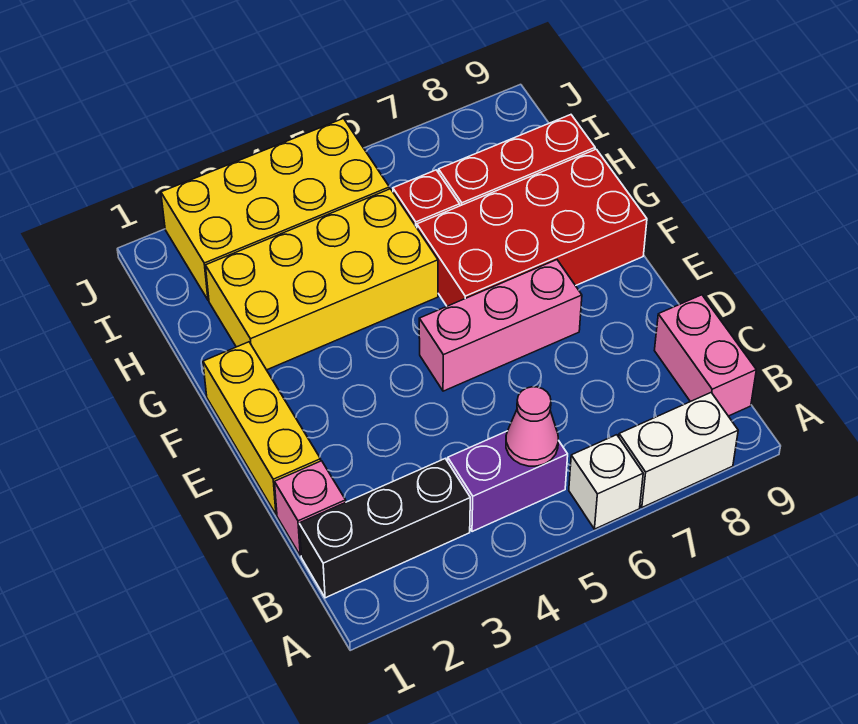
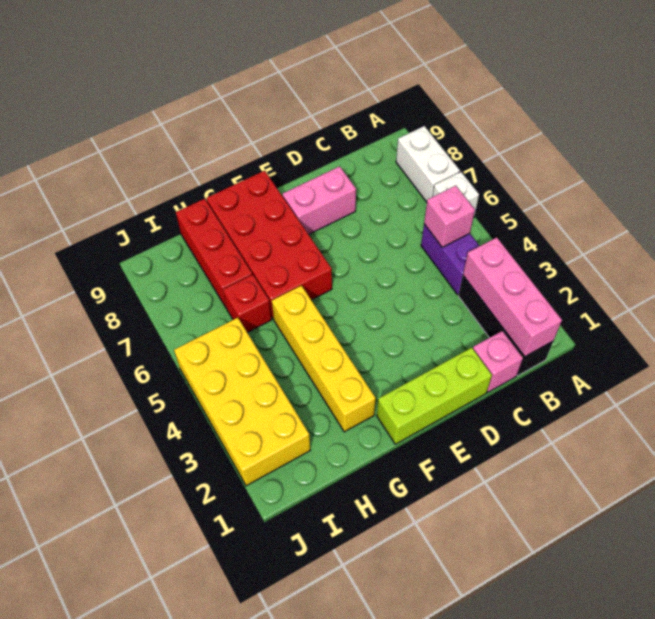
pink 1x1 cone [506,387,558,466] -> pink 1x1 brick [424,186,475,247]
pink 1x2 brick [654,295,756,416] -> pink 1x2 brick moved to [283,166,356,234]
yellow 1x3 brick [203,342,321,515] -> lime 1x3 brick [377,348,492,444]
pink 1x3 brick [419,260,582,391] -> pink 1x3 brick moved to [463,237,562,357]
yellow 2x4 brick [205,189,438,370] -> yellow 1x4 brick [272,286,376,432]

